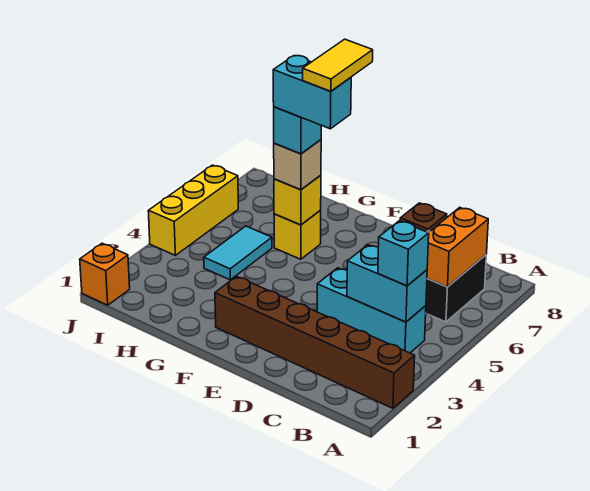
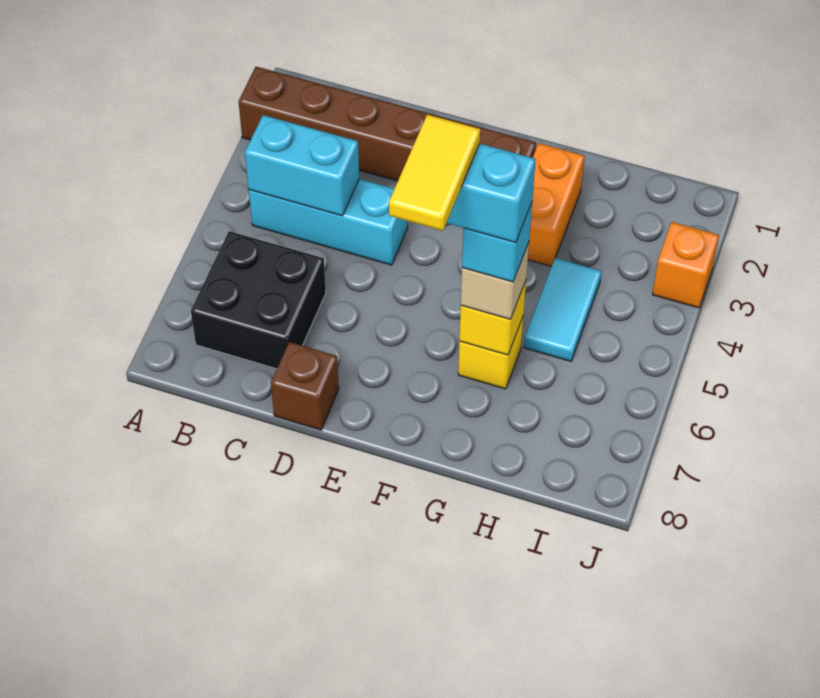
cyan 1x1 brick [378,221,429,286] -> none
orange 1x2 brick [427,207,488,287] -> orange 1x2 brick moved to [528,143,584,266]
orange 1x1 brick [80,243,130,305] -> orange 1x1 brick moved to [652,222,719,308]
yellow 1x3 brick [148,165,238,255] -> none

